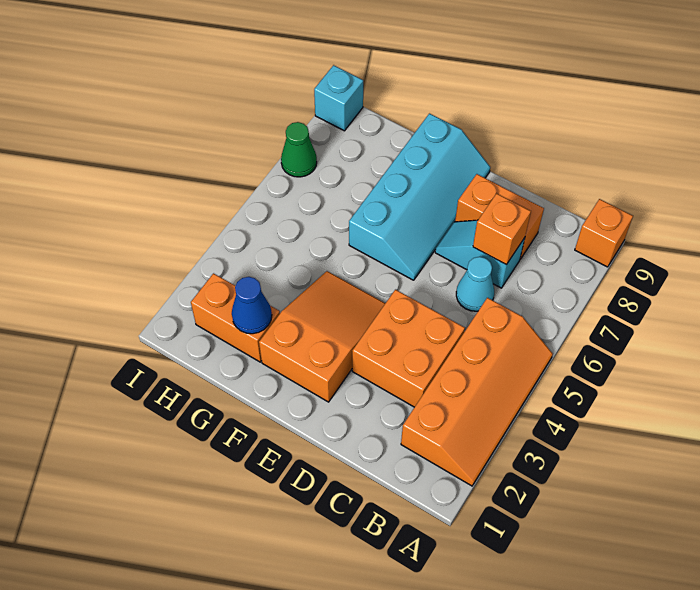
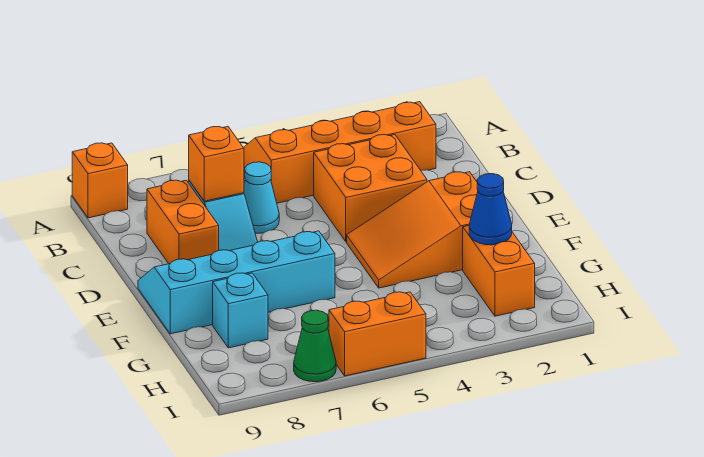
none -> orange 1x2 brick [329,292,426,376]
cyan 1x1 brick [314,65,363,131] -> cyan 1x1 brick moved to [213,273,268,348]

